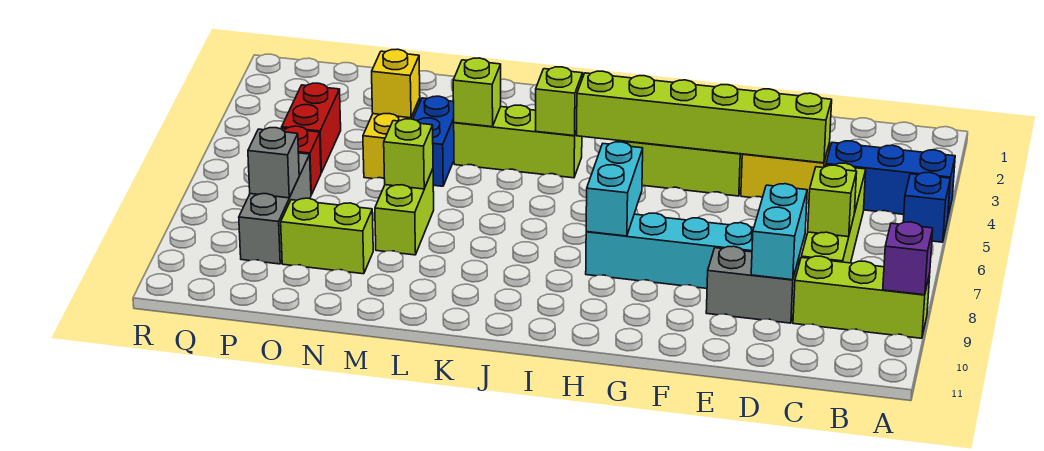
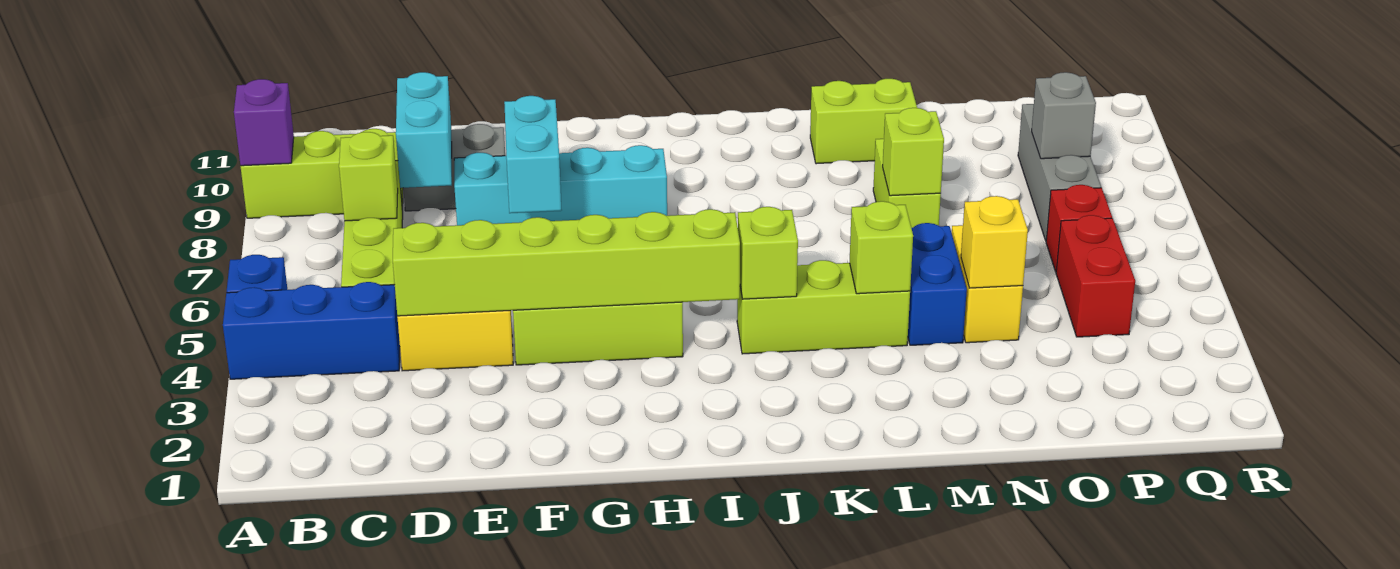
cyan 1x2 brick [586,142,643,236] -> cyan 1x2 brick moved to [504,96,561,213]
lime 1x2 brick [281,198,373,274] -> lime 1x2 brick moved to [810,79,917,164]

